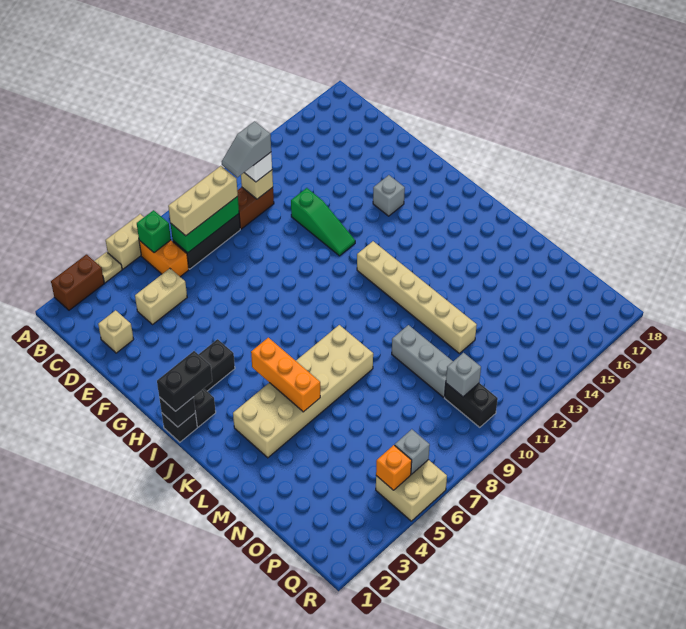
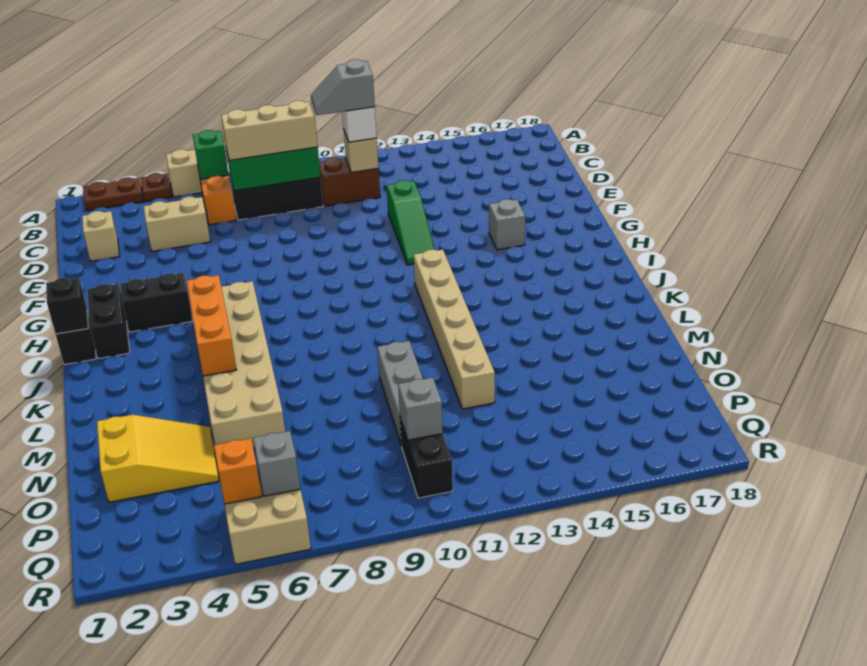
brown 1x2 brick [51,255,104,310] -> brown 1x2 plate [83,177,143,211]
tan 1x1 plate [95,252,122,283] -> brown 1x1 plate [141,173,172,202]
black 1x2 brick [157,351,212,411] -> none
tan 2x6 brick [233,325,373,458] -> tan 2x6 brick turned to [203,281,285,448]
none -> yellow 2x3 slope [97,415,219,502]

